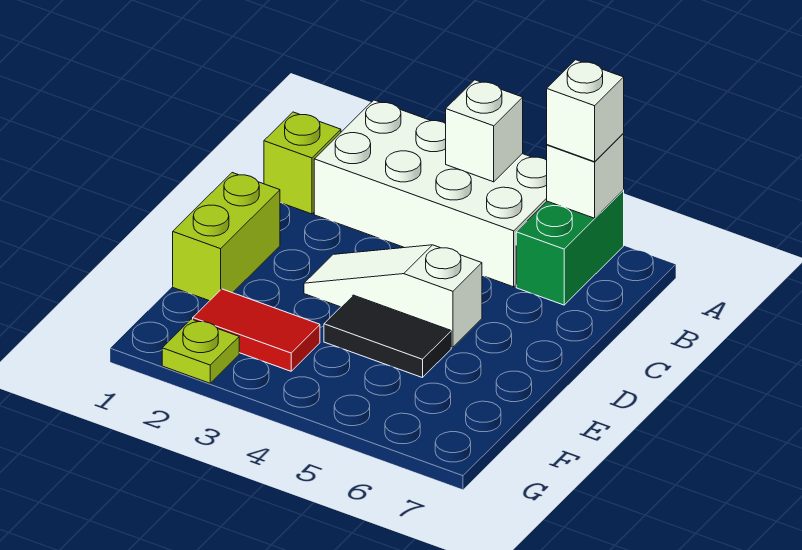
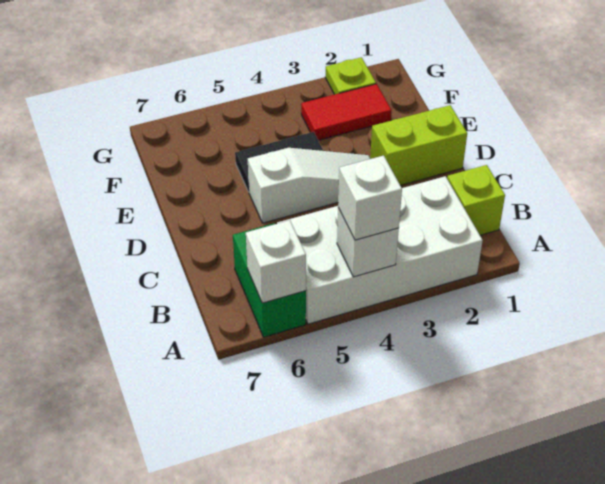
white 1x1 brick [547,60,624,162] -> white 1x1 brick moved to [338,155,402,240]
lime 1x2 brick [173,173,280,301] -> lime 1x2 brick turned to [370,105,467,185]

